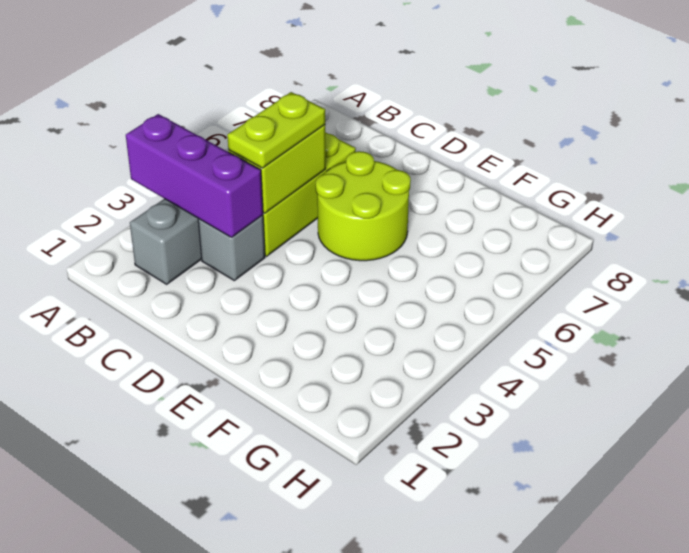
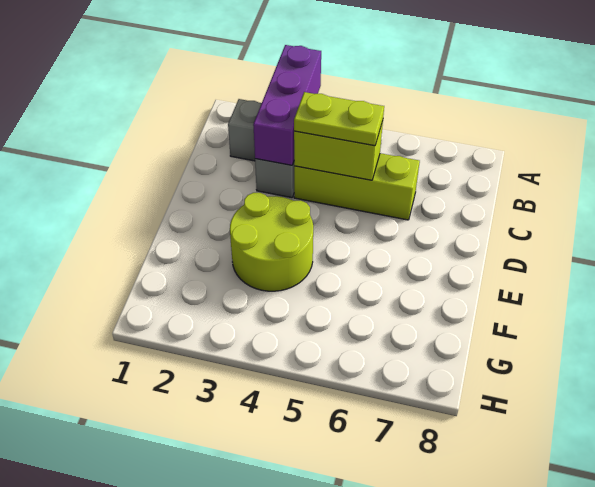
lime 2x2 round brick [316,151,411,261] -> lime 2x2 round brick moved to [230,193,313,291]

